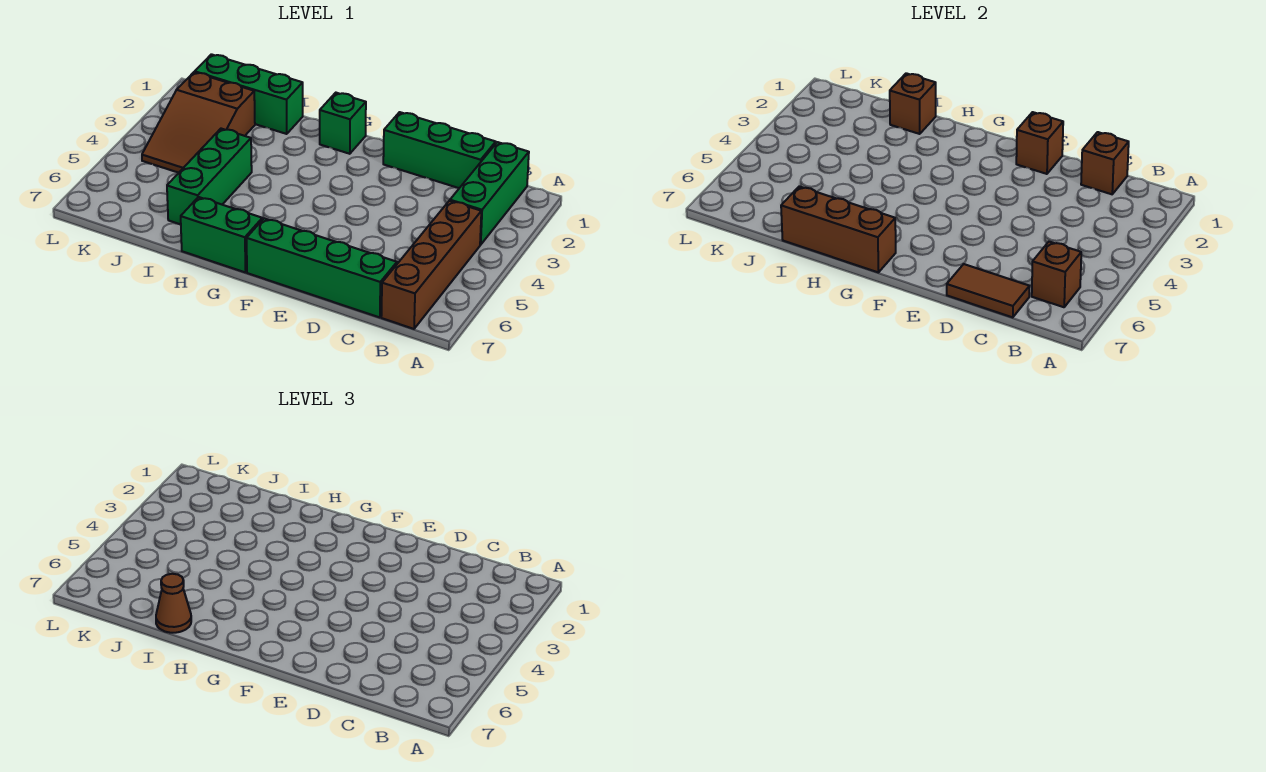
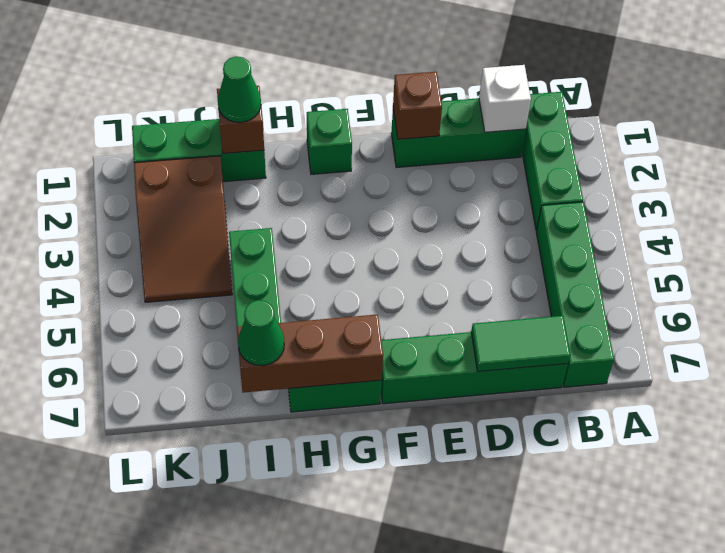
brown 1x4 brick [381,201,481,329] -> green 1x4 brick [536,202,614,387]
brown 1x1 brick [1032,242,1081,307] -> none
brown 1x1 brick [1081,132,1129,194] -> white 1x1 brick [479,65,531,132]
brown 1x2 tile [947,264,1030,317] -> green 1x2 tile [471,316,570,372]
none -> green 1x1 cone [218,56,261,122]
brown 1x1 cone [156,574,191,633] -> green 1x1 cone [238,300,284,366]

